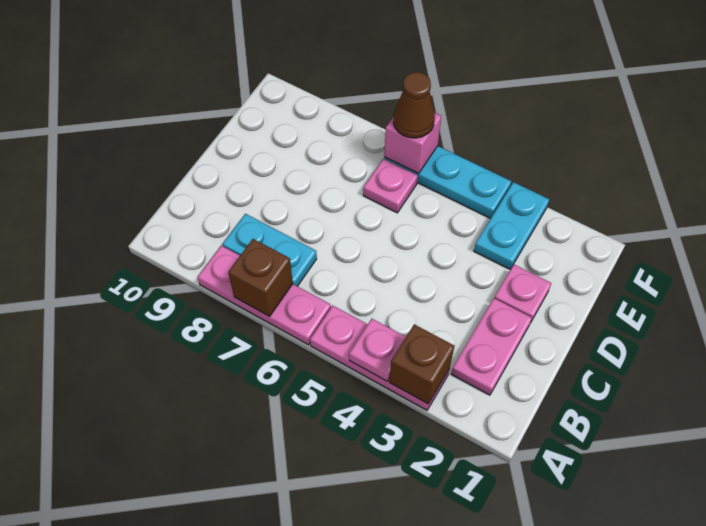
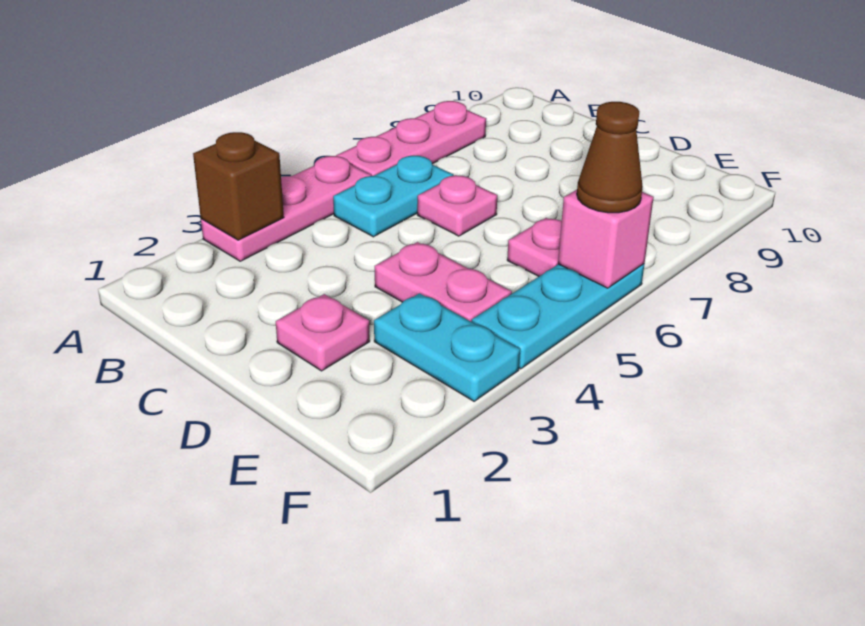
pink 1x1 plate [349,319,406,381] -> pink 1x1 plate moved to [417,175,498,236]
brown 1x1 brick [228,239,293,316] -> none
pink 1x2 plate [451,298,532,395] -> pink 1x2 plate moved to [375,242,512,322]
cyan 1x2 plate [223,214,317,286] -> cyan 1x2 plate moved to [333,156,454,237]

